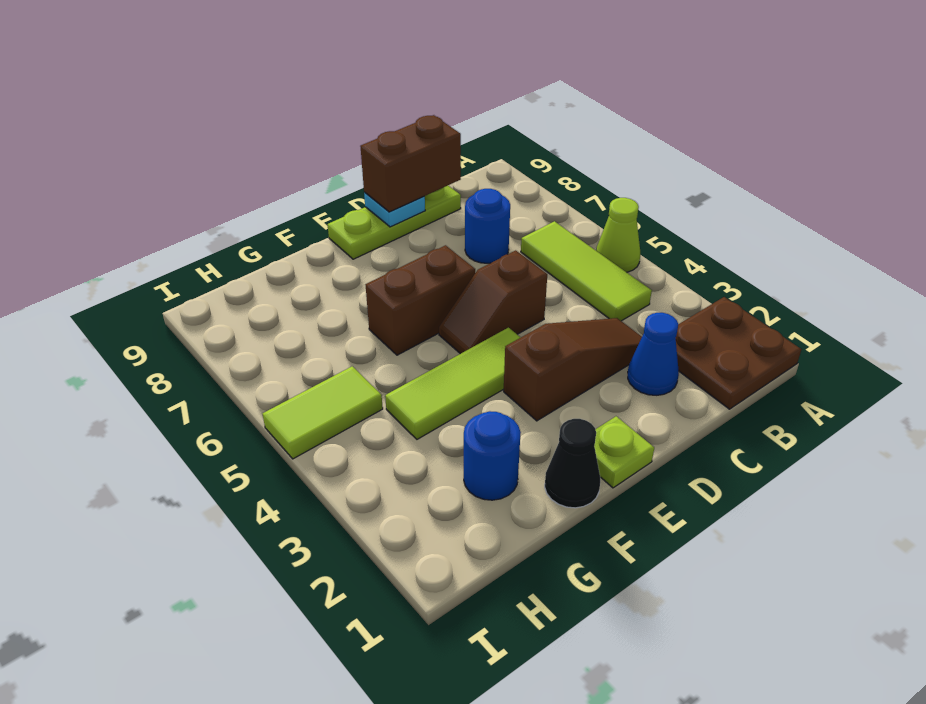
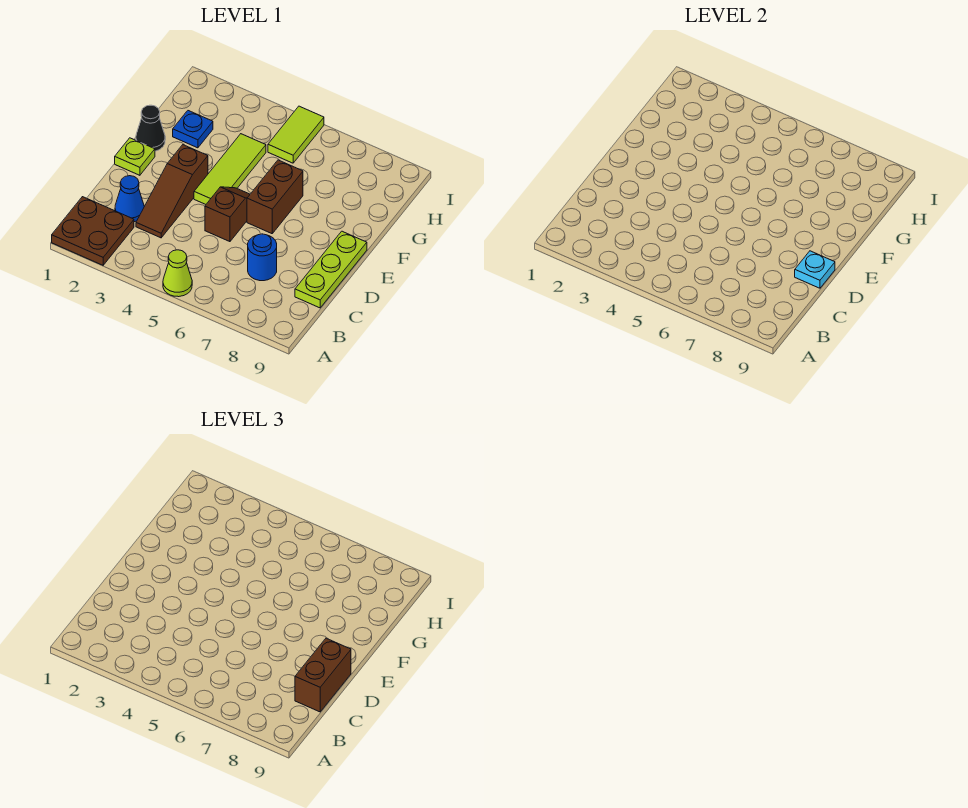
lime 1x3 tile [521,221,652,321] -> none
blue 1x1 round brick [464,411,521,500] -> blue 1x1 plate [173,111,213,148]

